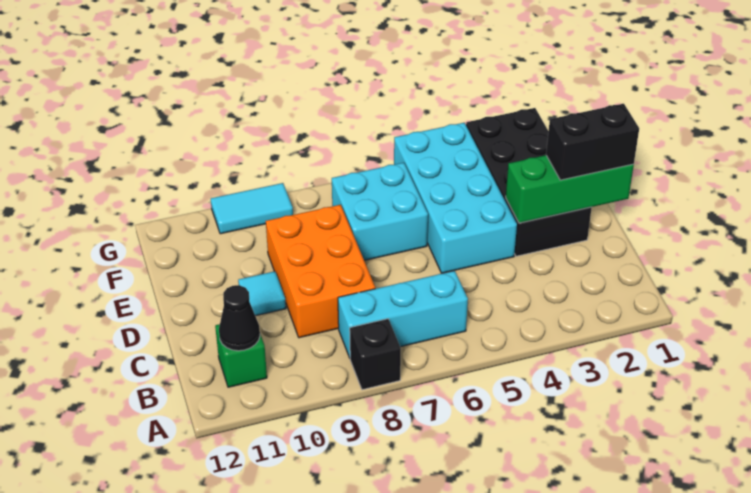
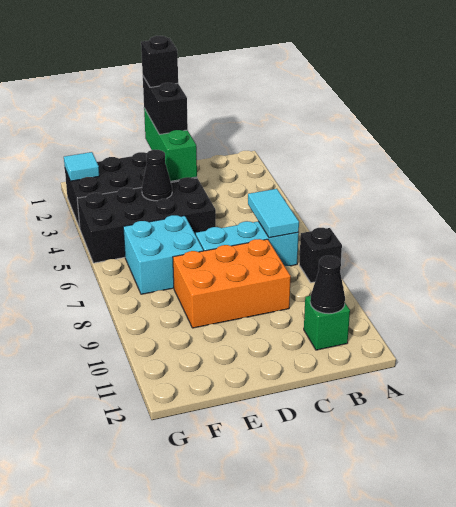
cyan 1x3 brick [338,271,468,358] -> cyan 1x3 brick turned to [196,221,299,266]
none -> black 1x1 brick [141,36,178,87]
cyan 2x4 brick [394,123,517,273] -> black 2x4 brick [77,177,216,263]
cyan 1x1 tile [238,271,286,316] -> cyan 1x1 tile moved to [64,152,99,181]
none -> black 1x1 cone [142,150,172,201]
cyan 1x2 tile [211,183,293,234] -> cyan 1x2 tile moved to [248,189,299,238]

